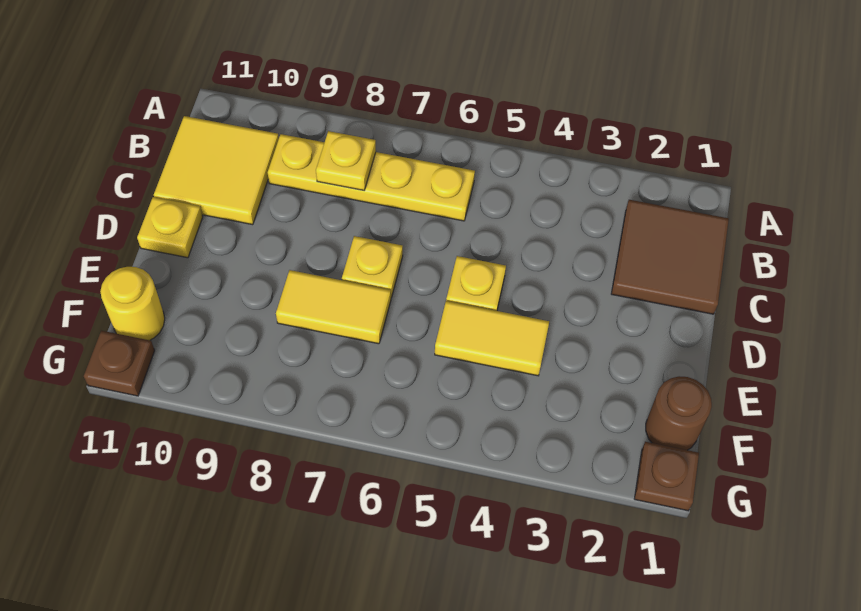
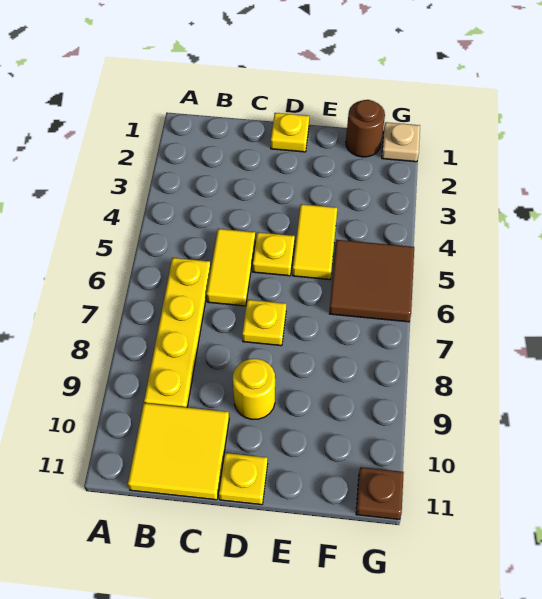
brown 2x2 tile [611,200,729,314] -> brown 2x2 tile moved to [329,240,414,322]
yellow 1x1 plate [316,131,376,190] -> yellow 1x1 plate moved to [271,113,309,152]
yellow 1x2 tile [276,270,391,344] -> yellow 1x2 tile moved to [207,229,255,306]
yellow 1x1 round brick [100,267,165,340] -> yellow 1x1 round brick moved to [233,359,275,419]
brown 1x1 plate [635,442,699,511] -> tan 1x1 plate [382,122,420,162]

